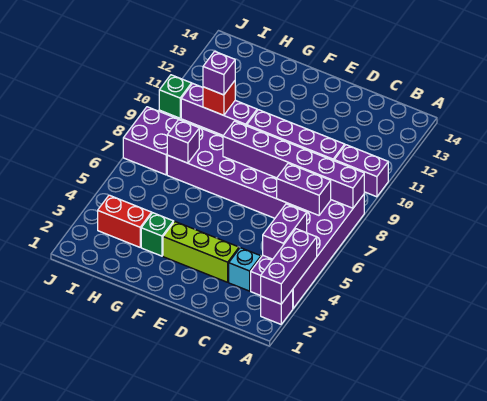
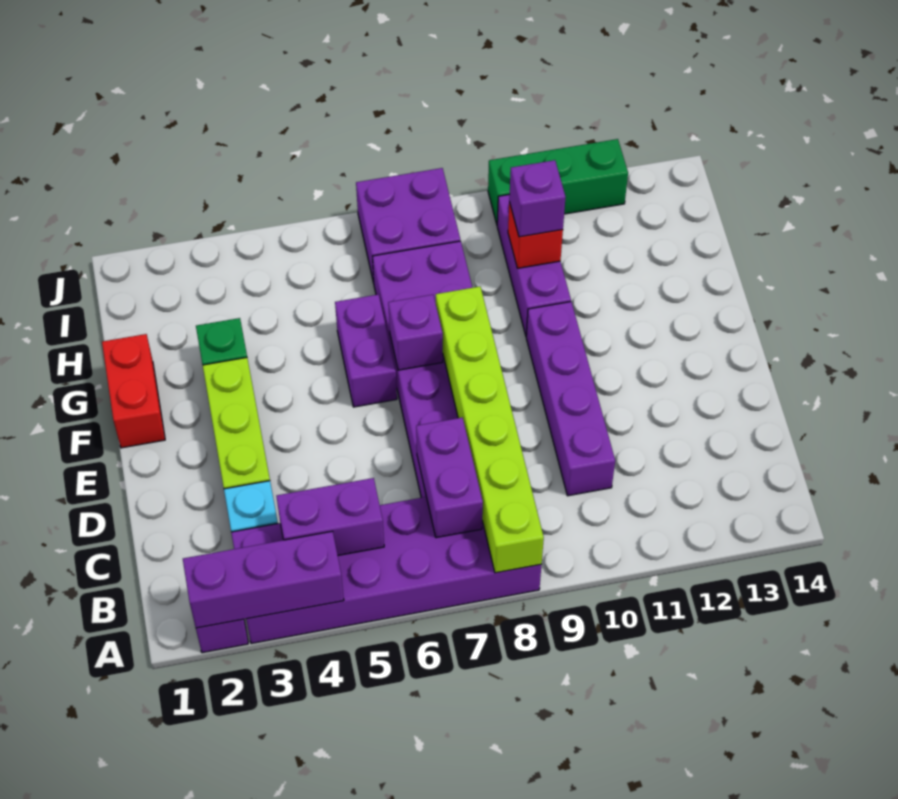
purple 1x6 brick [223,121,364,208] -> lime 1x6 brick [436,287,544,573]
purple 1x2 brick [334,145,388,197] -> purple 1x2 brick moved to [335,294,397,407]
red 1x2 brick [98,195,152,247] -> red 1x2 brick moved to [102,334,165,448]
purple 1x1 brick [167,120,199,163] -> purple 1x1 brick moved to [388,295,443,370]
green 1x1 brick [159,75,192,118] -> green 1x3 brick [488,139,628,224]

